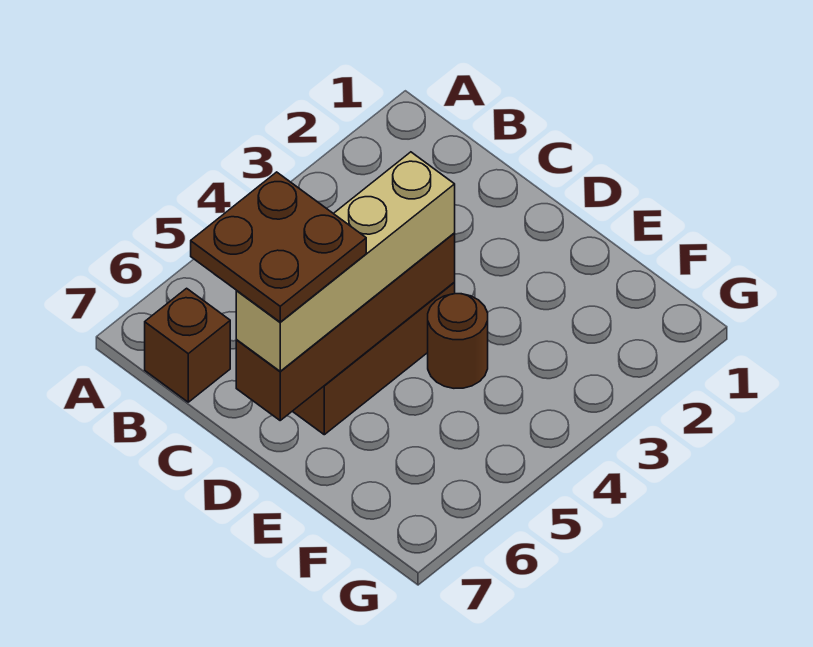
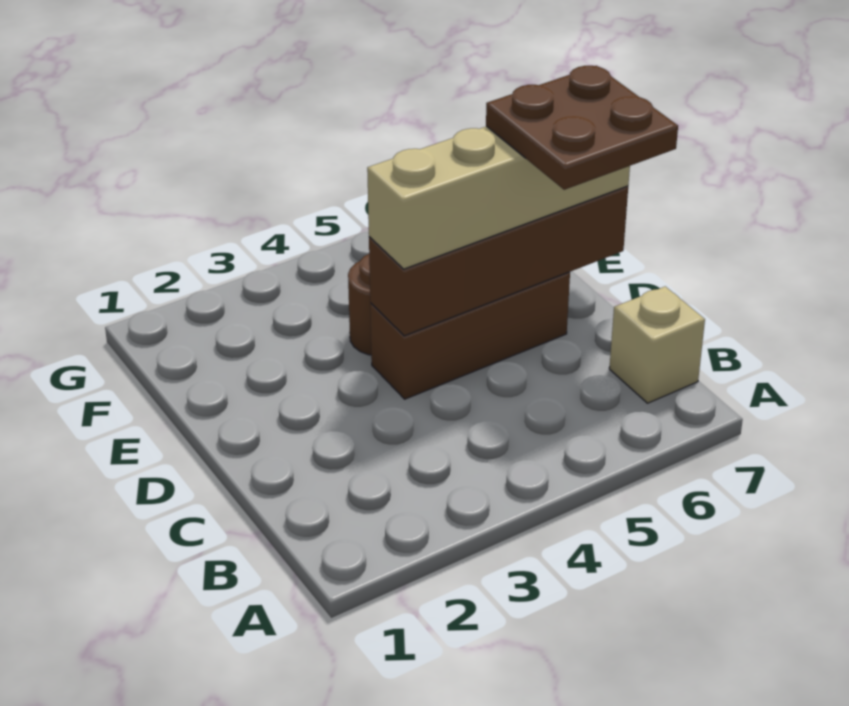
brown 1x1 brick [145,288,230,402] -> tan 1x1 brick [609,286,705,403]

